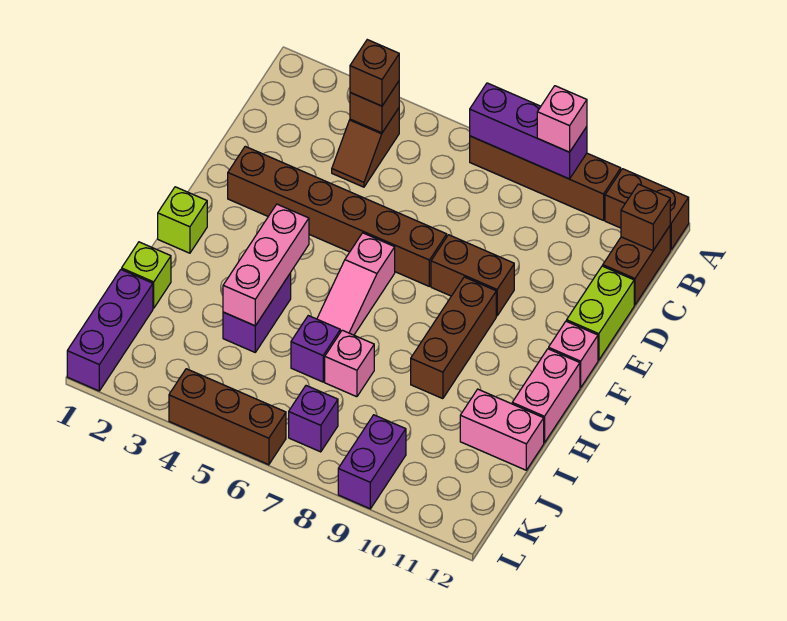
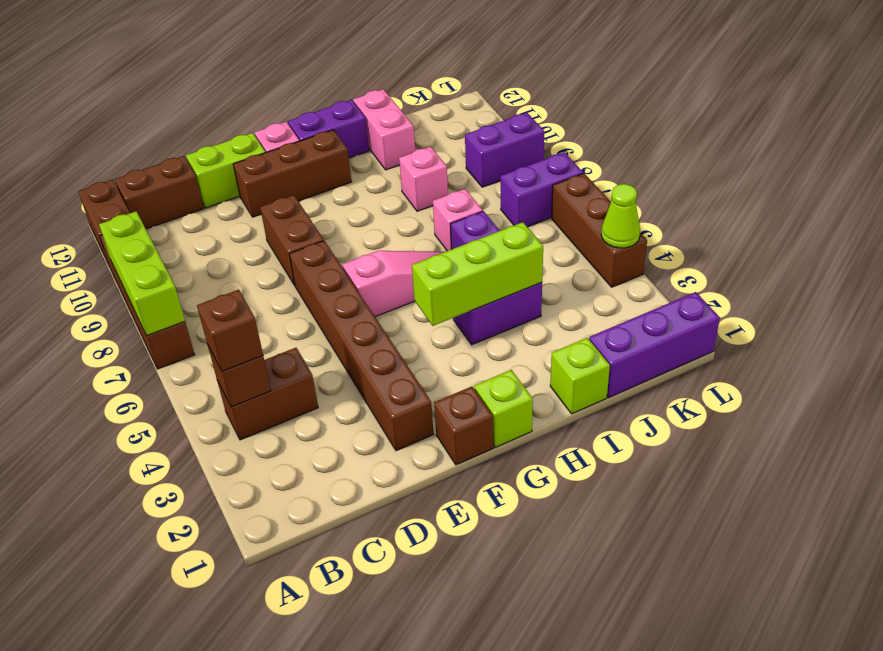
purple 1x3 brick [470,83,587,179] -> lime 1x3 brick [99,211,185,336]
pink 1x1 brick [537,86,587,152] -> pink 1x1 brick moved to [399,147,448,211]
brown 1x2 slope [332,108,399,187] -> brown 1x2 brick [217,348,318,440]
brown 1x1 brick [621,184,670,251] -> brown 1x1 brick moved to [434,387,493,465]
brown 1x3 brick [411,277,496,399] -> brown 1x3 brick moved to [233,130,352,217]
pink 1x3 brick [223,204,309,326] -> lime 1x3 brick [412,222,543,326]
pink 1x2 brick [512,349,580,443] -> purple 1x2 brick [288,100,369,158]
purple 1x1 brick [289,386,338,452] -> purple 1x2 brick [500,152,583,227]
none -> lime 1x1 cone [601,184,640,248]

